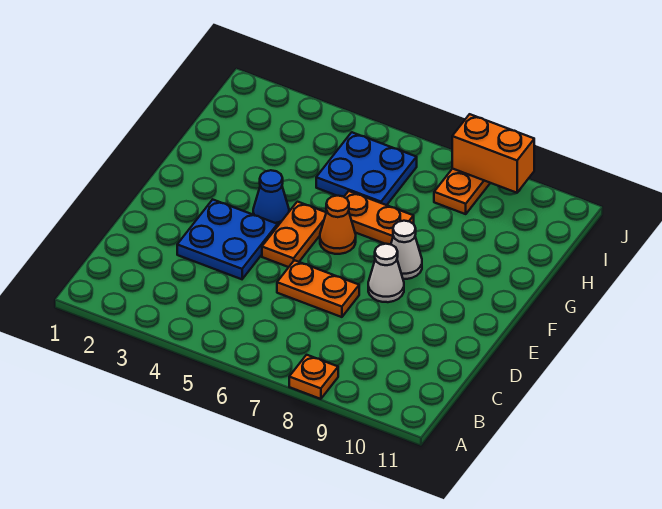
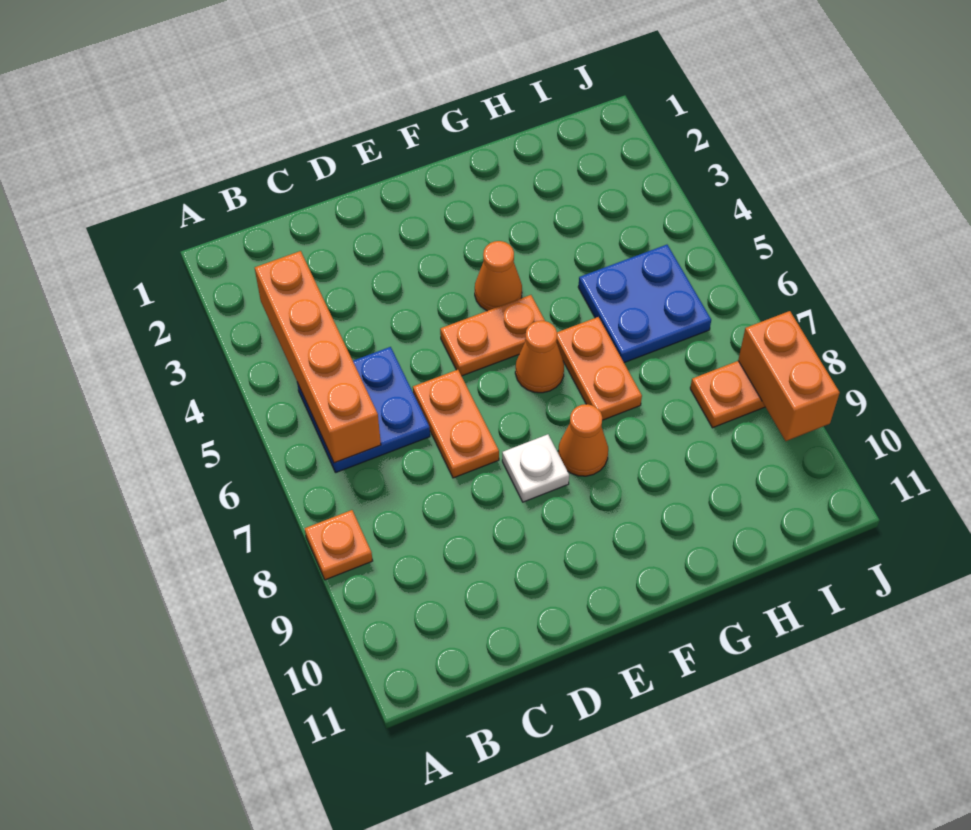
none -> orange 1x4 brick [255,251,381,463]
blue 2x2 plate [177,200,278,279] -> blue 2x2 plate moved to [297,347,430,473]
white 1x1 cone [368,244,404,302] -> white 1x1 plate [502,434,569,502]
blue 1x1 cone [253,170,289,225] -> orange 1x1 cone [475,241,522,311]
white 1x1 cone [391,221,422,279] -> orange 1x1 cone [558,404,608,476]

